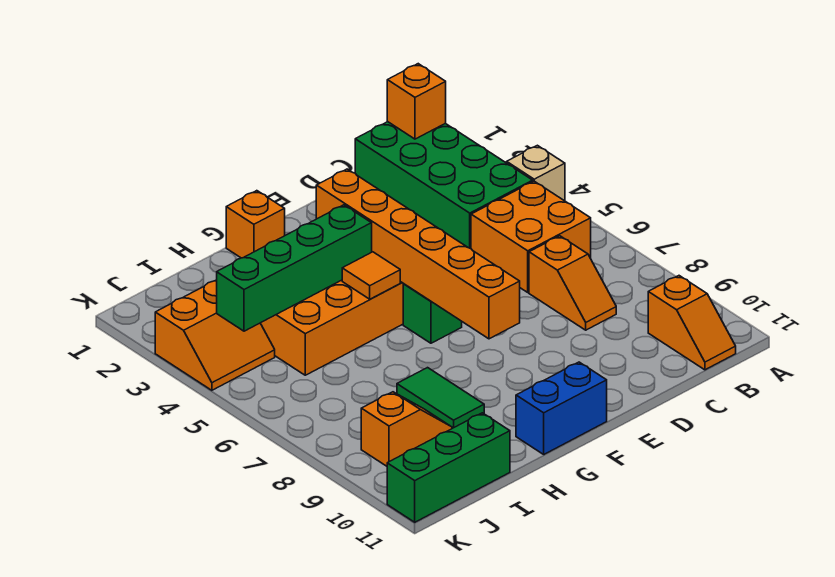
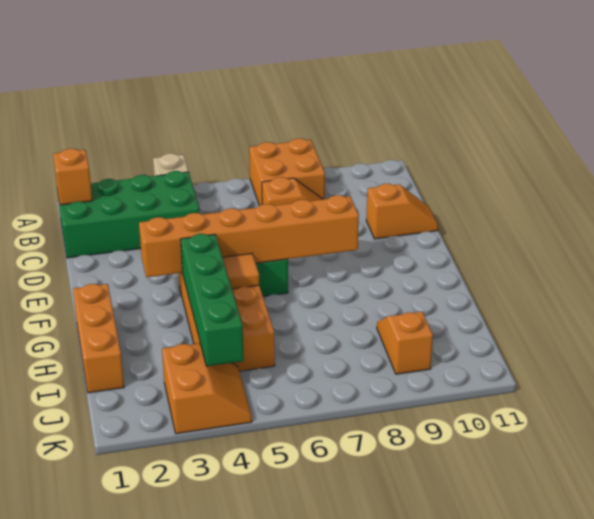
orange 2x2 brick [471,181,591,292] -> orange 2x2 brick moved to [249,139,325,206]
orange 1x2 slope [648,276,736,370] -> orange 1x2 slope moved to [366,184,438,239]
blue 1x2 brick [516,362,607,454] -> none
orange 1x1 brick [226,191,285,258] -> orange 1x3 brick [73,284,124,393]
green 1x2 tile [397,368,484,428] -> none
green 1x3 brick [387,413,510,522] -> none

